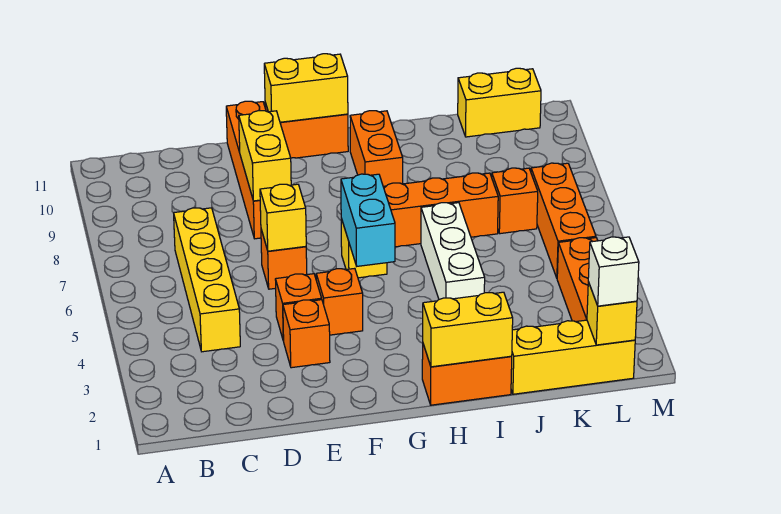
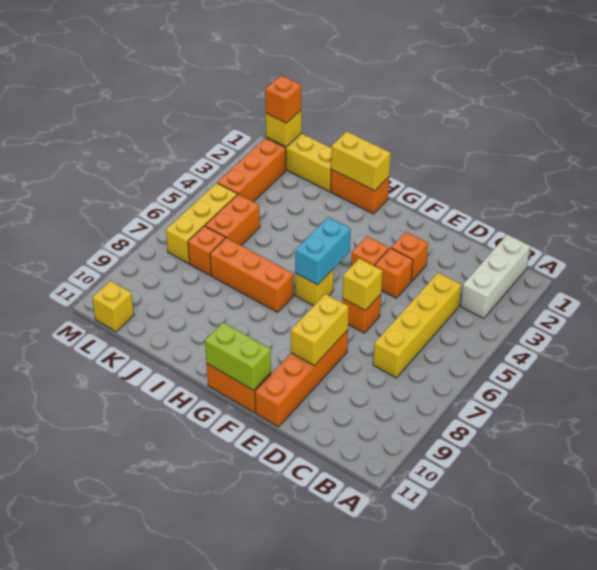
yellow 1x2 brick [264,54,348,122] -> lime 1x2 brick [205,322,271,390]
orange 1x2 brick [350,111,403,186] -> orange 1x2 brick moved to [205,194,260,245]
white 1x3 brick [421,203,485,299] -> white 1x3 brick moved to [461,235,530,319]
yellow 1x2 brick [458,68,541,137] -> yellow 1x1 brick [92,281,134,332]
white 1x1 brick [588,237,639,306] -> orange 1x1 brick [265,75,301,123]
orange 1x3 brick [531,163,596,278] -> yellow 1x3 brick [166,183,237,263]

